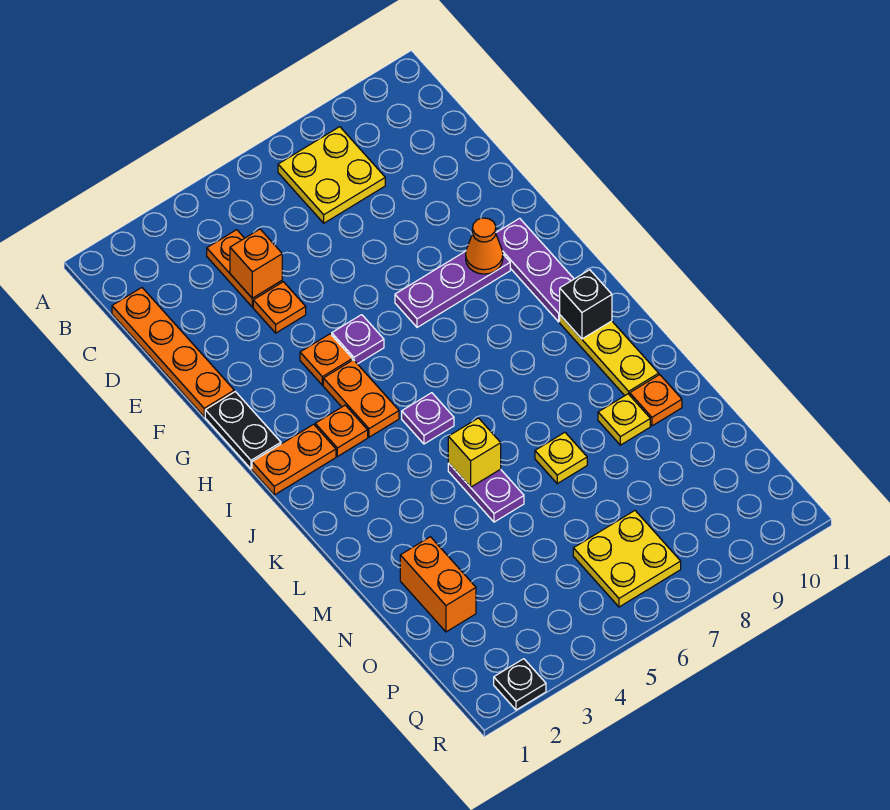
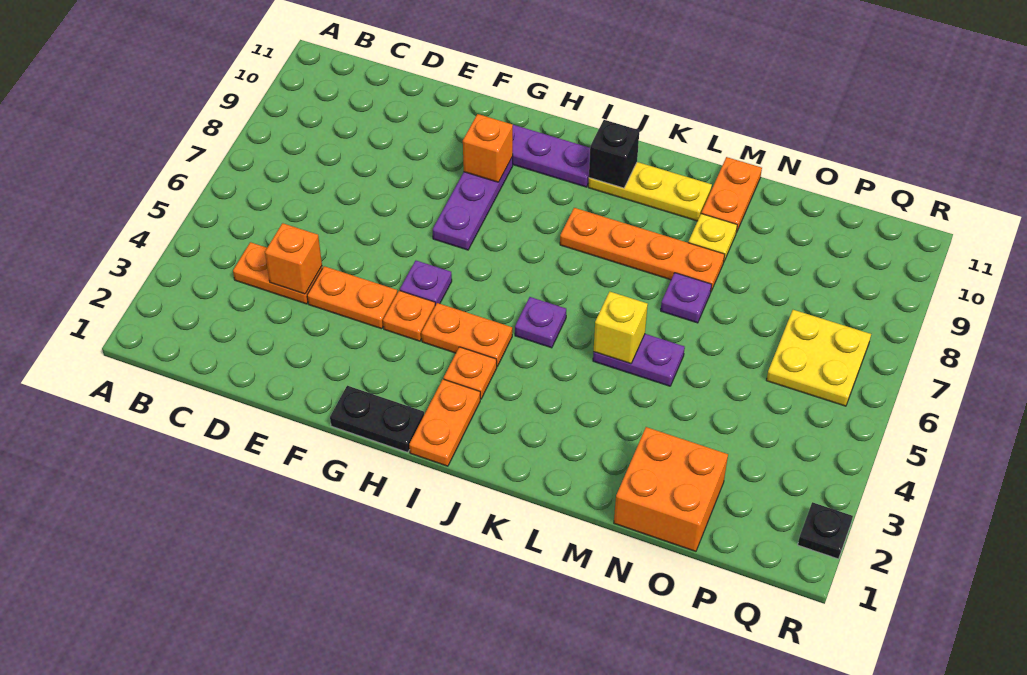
yellow 2x2 plate [278,127,385,223] -> none
orange 1x4 plate [112,288,234,417] -> orange 1x4 plate moved to [560,208,725,291]
orange 1x1 plate [253,282,306,333] -> orange 1x2 plate [307,266,397,329]
orange 1x1 cone [466,218,503,274] -> orange 1x1 brick [463,114,513,182]
yellow 1x1 plate [535,432,587,484] -> purple 1x1 plate [661,273,712,323]
orange 1x1 plate [630,375,682,426] -> orange 1x2 plate [701,157,762,233]
orange 1x2 brick [400,537,476,632] -> orange 2x2 brick [614,427,728,551]

